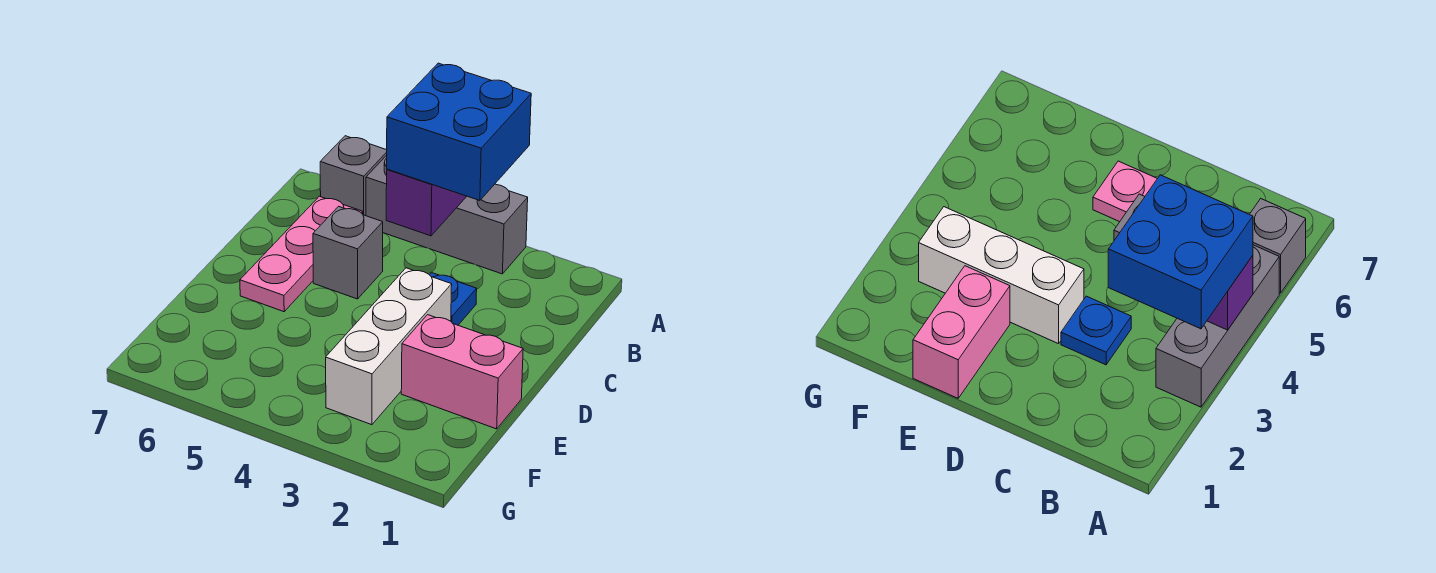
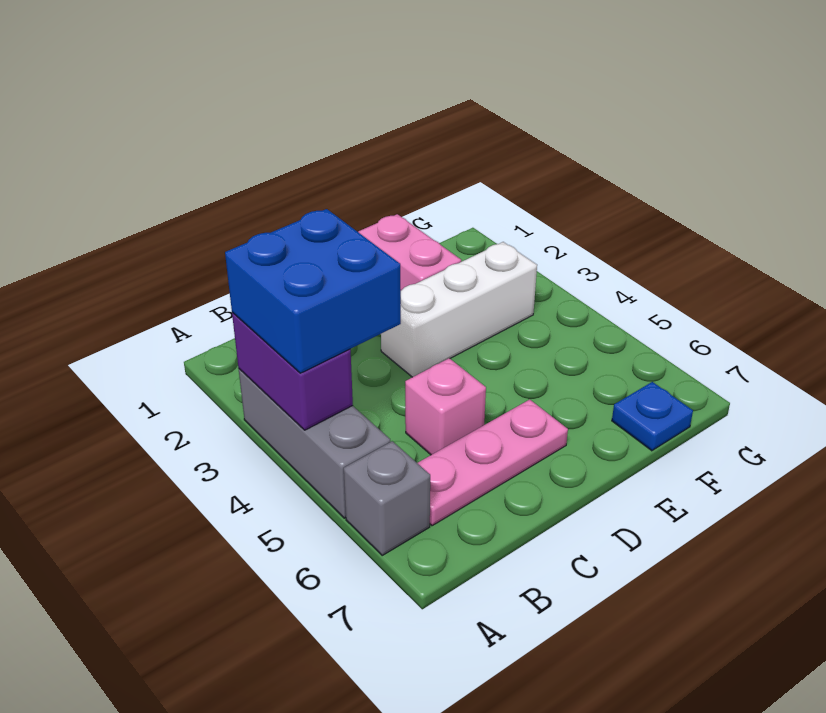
purple 1x2 brick [386,169,467,236] -> purple 1x2 brick turned to [232,312,353,430]
blue 1x1 plate [430,273,477,325] -> blue 1x1 plate moved to [612,382,693,451]
grey 1x1 brick [313,206,383,299] -> pink 1x1 brick [405,358,486,455]

